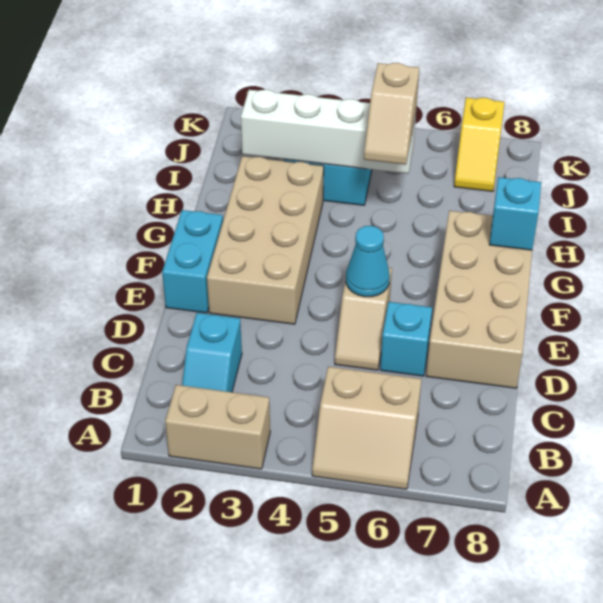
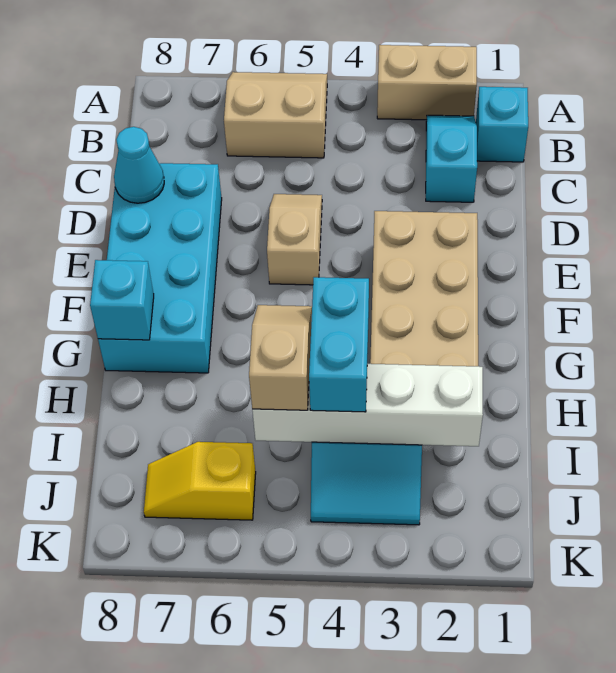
cyan 1x1 brick [380,302,432,376] -> cyan 1x1 brick moved to [476,87,528,162]
tan 2x4 brick [426,211,532,388] -> cyan 2x4 brick [98,163,222,373]
cyan 1x2 brick [162,210,223,313] -> cyan 1x2 brick moved to [309,277,369,412]
cyan 1x1 cone [346,226,390,297] -> cyan 1x1 cone moved to [114,127,164,203]
yellow 1x2 slope [454,98,505,191] -> yellow 1x2 slope turned to [144,442,256,520]

